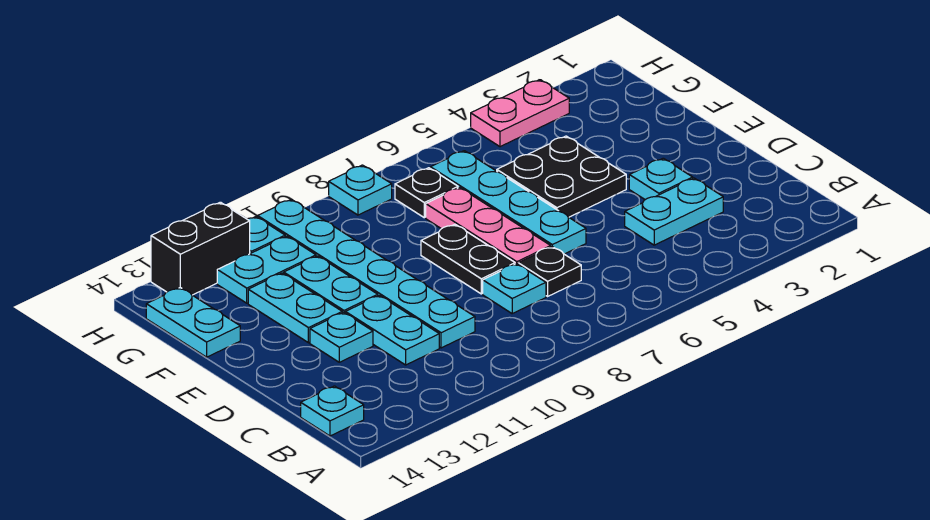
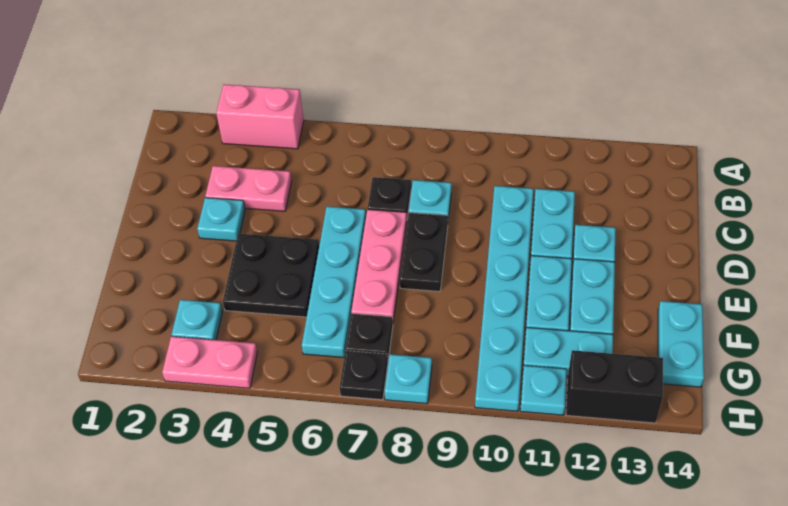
none -> pink 1x2 brick [216,84,304,149]
cyan 1x1 plate [301,386,364,436] -> cyan 1x1 plate moved to [172,300,222,340]
cyan 1x2 plate [625,178,723,245] -> pink 1x2 plate [205,166,292,211]
none -> black 1x1 plate [340,351,388,400]

